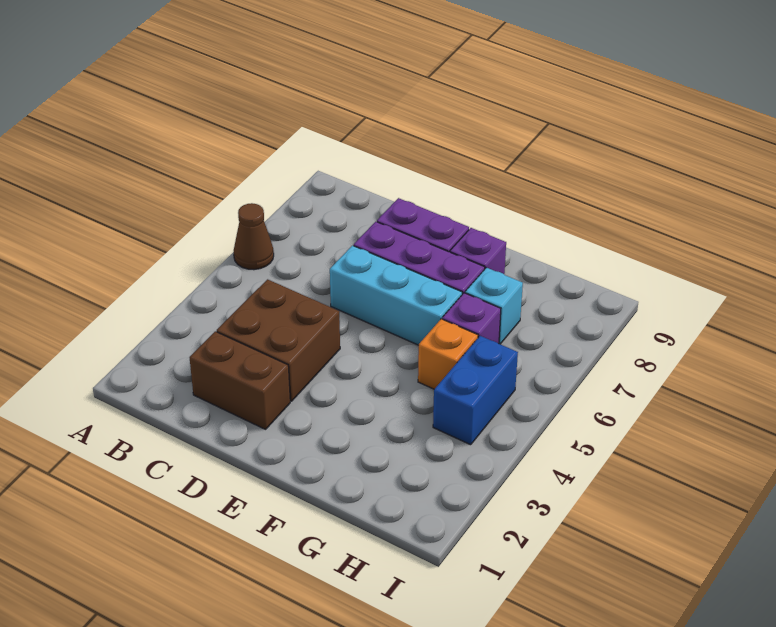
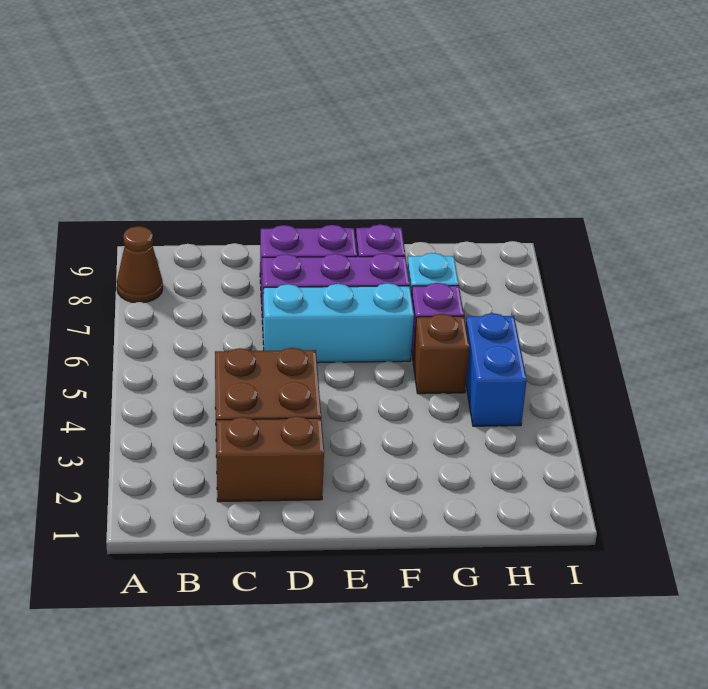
brown 1x1 cone [234,203,274,270] -> brown 1x1 cone moved to [117,226,163,303]
orange 1x1 brick [418,319,478,389] -> brown 1x1 brick [413,314,469,394]

